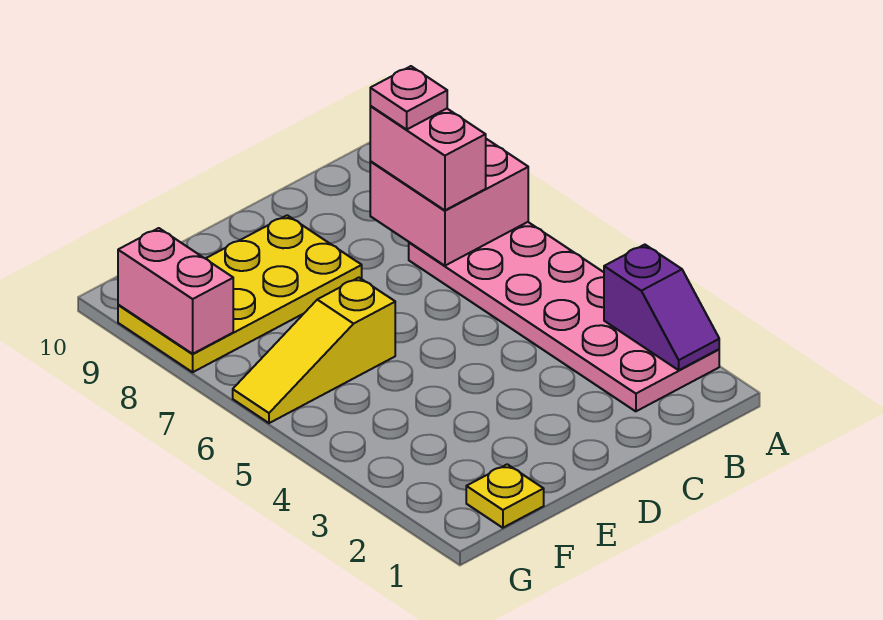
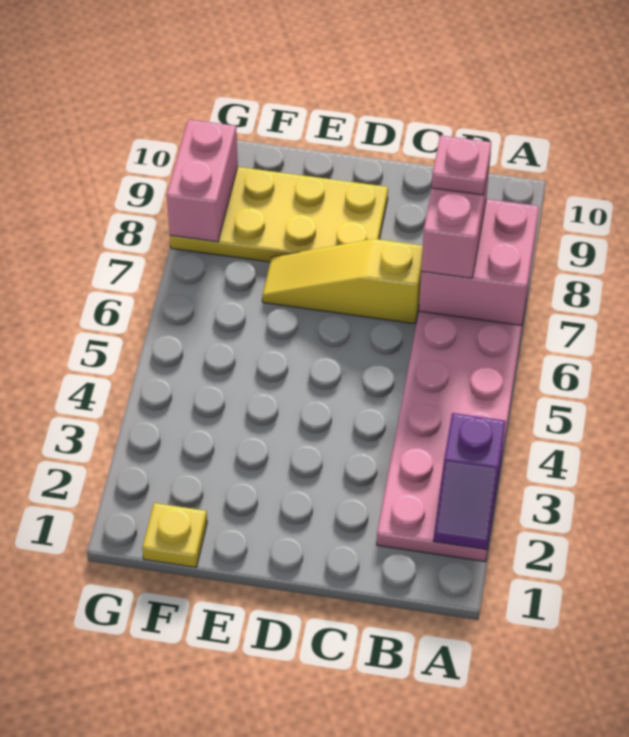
yellow 1x3 slope [233,278,395,423] -> yellow 1x3 slope moved to [262,239,423,324]

